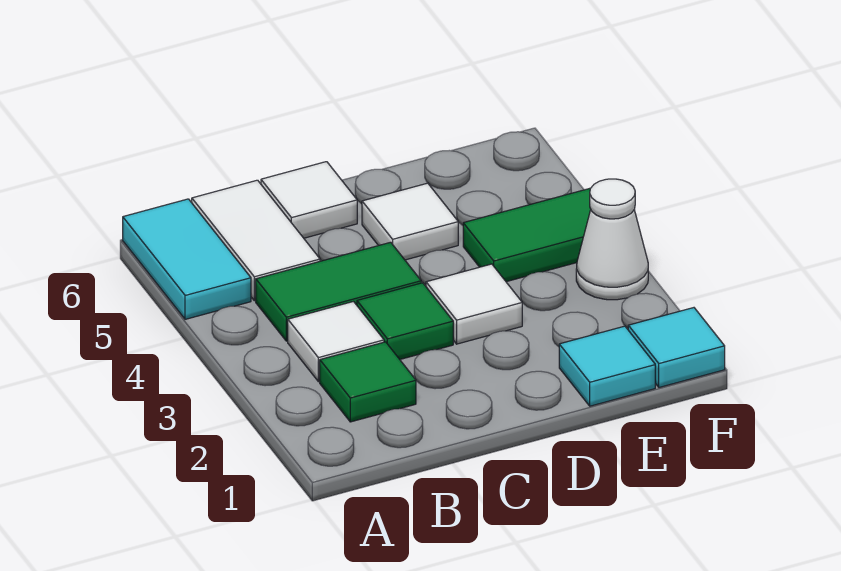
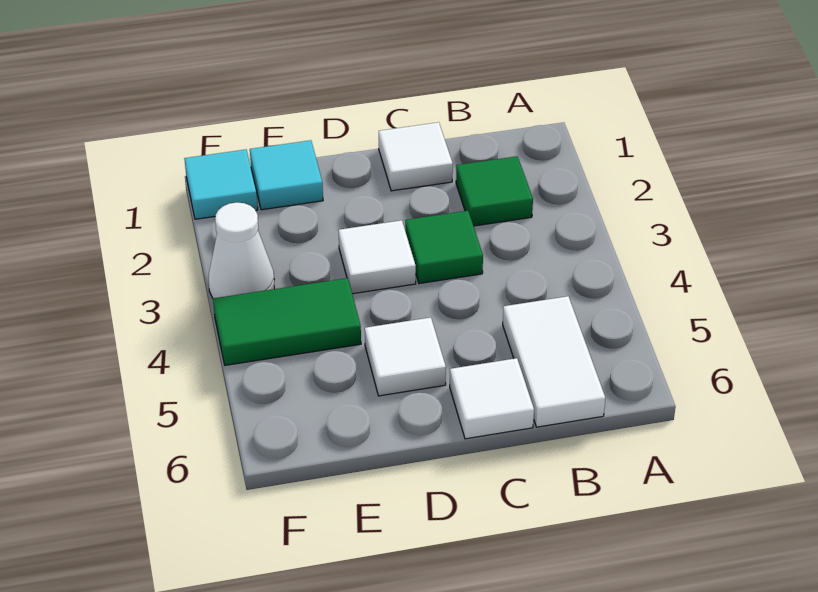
cyan 1x2 tile [123,199,251,319] -> none
white 1x1 tile [288,302,384,382] -> white 1x1 tile moved to [379,122,453,191]
green 1x2 tile [256,242,421,341] -> none

